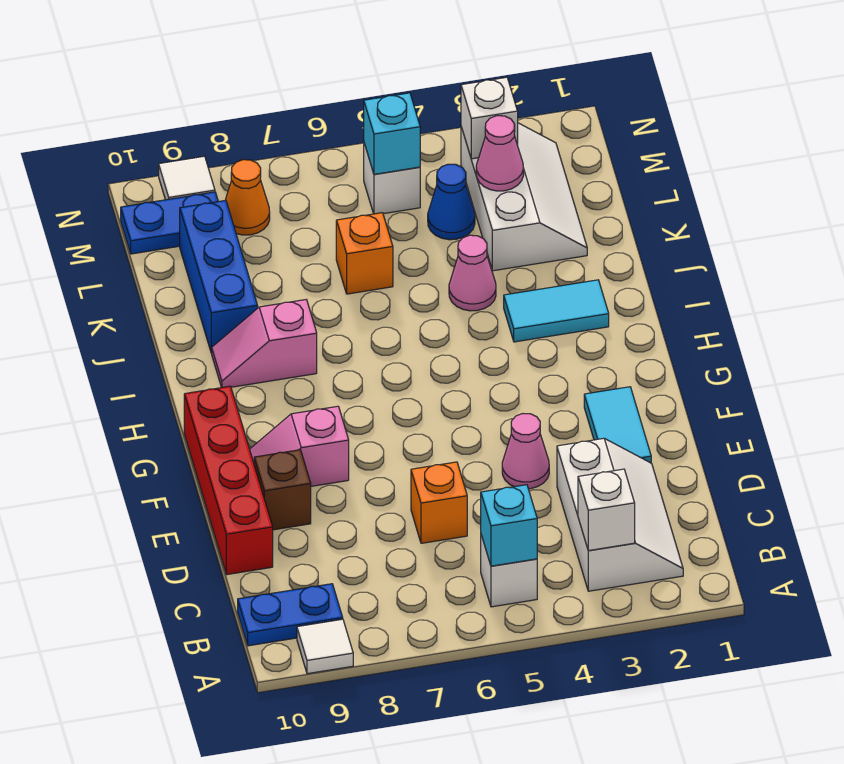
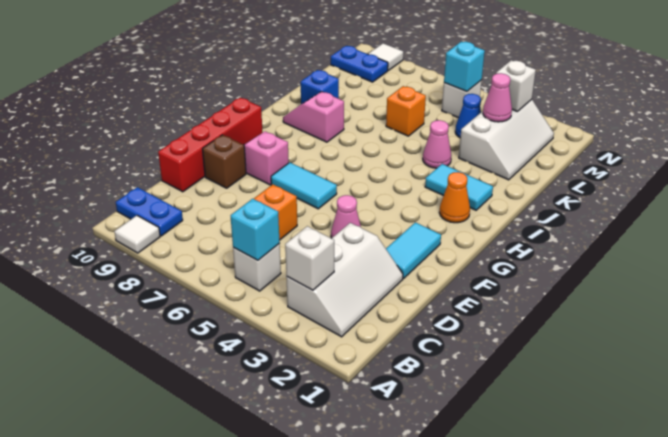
none -> cyan 1x2 tile [271,162,337,209]
blue 1x3 brick [180,200,258,353] -> blue 1x1 brick [301,70,339,104]
orange 1x1 cone [226,160,270,235] -> orange 1x1 cone moved to [439,172,470,223]

